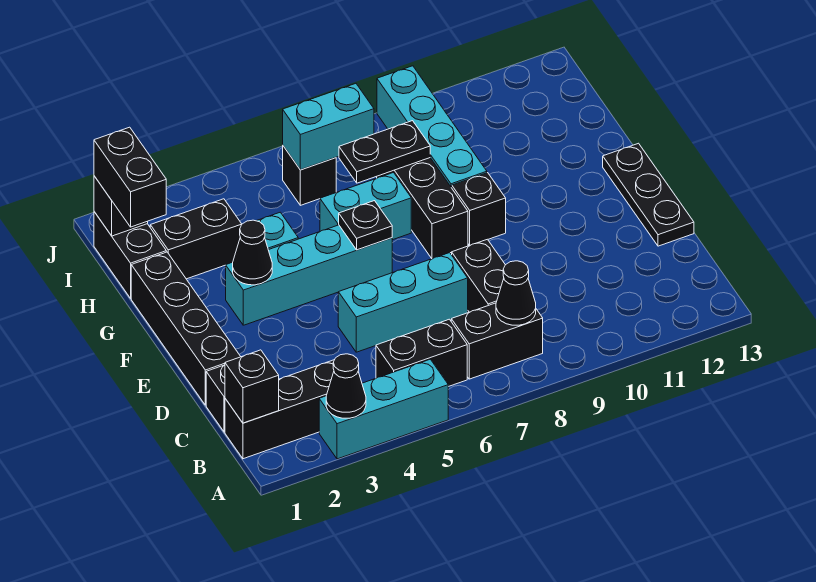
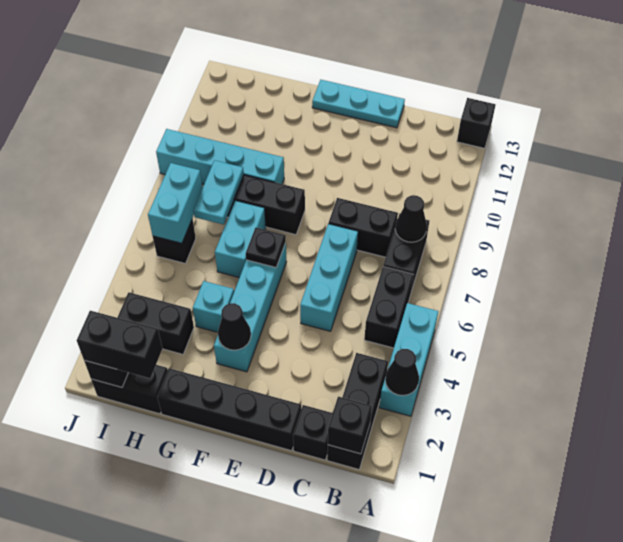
black 1x3 plate [603,143,694,246] -> cyan 1x3 plate [312,80,405,128]
black 1x1 brick [452,173,506,245] -> black 1x1 brick moved to [457,98,496,149]
black 1x2 brick [150,199,242,279] -> black 1x2 brick turned to [117,292,194,354]
black 1x2 plate [339,121,430,183] -> cyan 1x2 plate [193,160,244,225]

